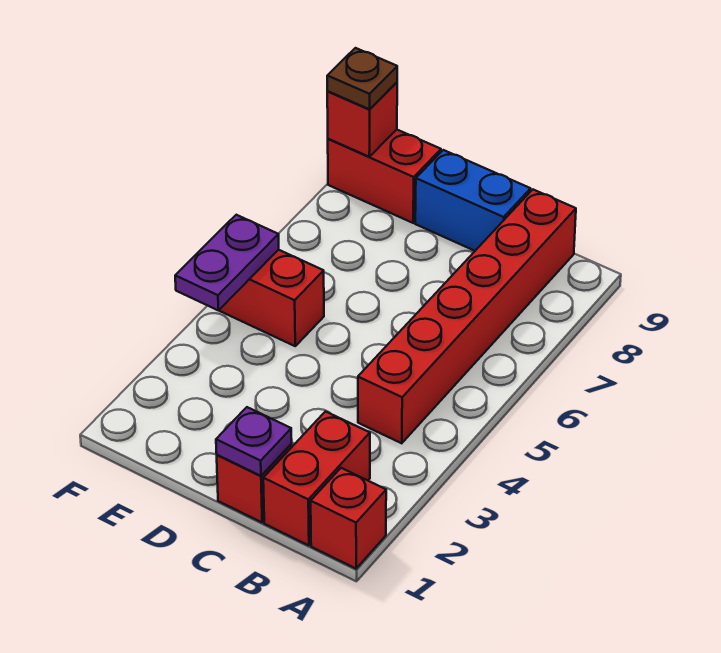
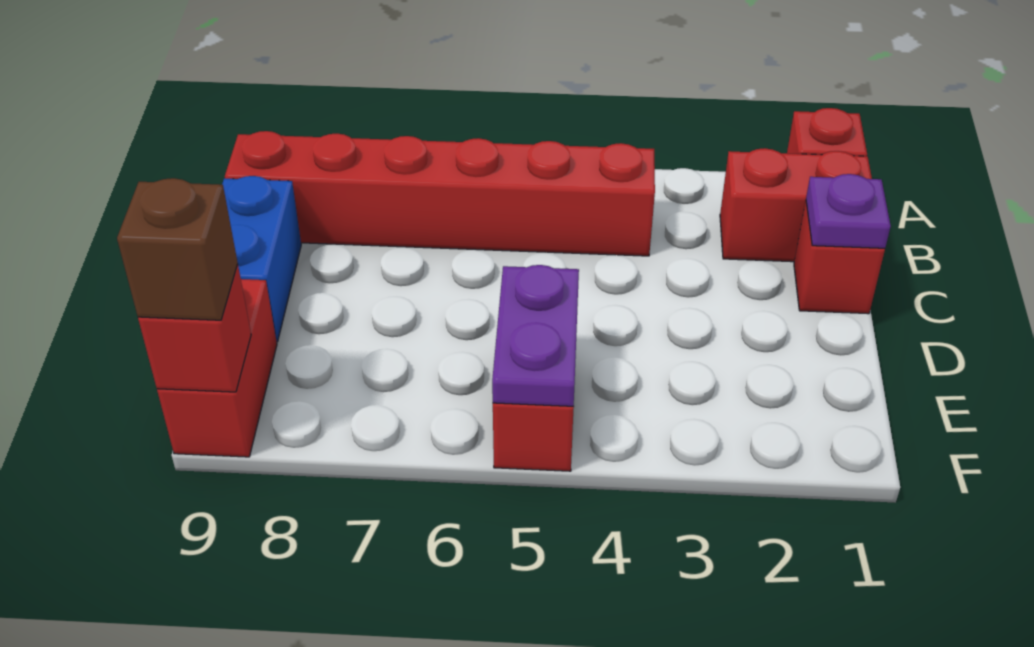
purple 1x2 plate [175,215,279,310] -> purple 1x2 plate turned to [492,265,579,406]
brown 1x1 plate [327,48,397,109] -> brown 1x1 brick [117,178,238,320]

